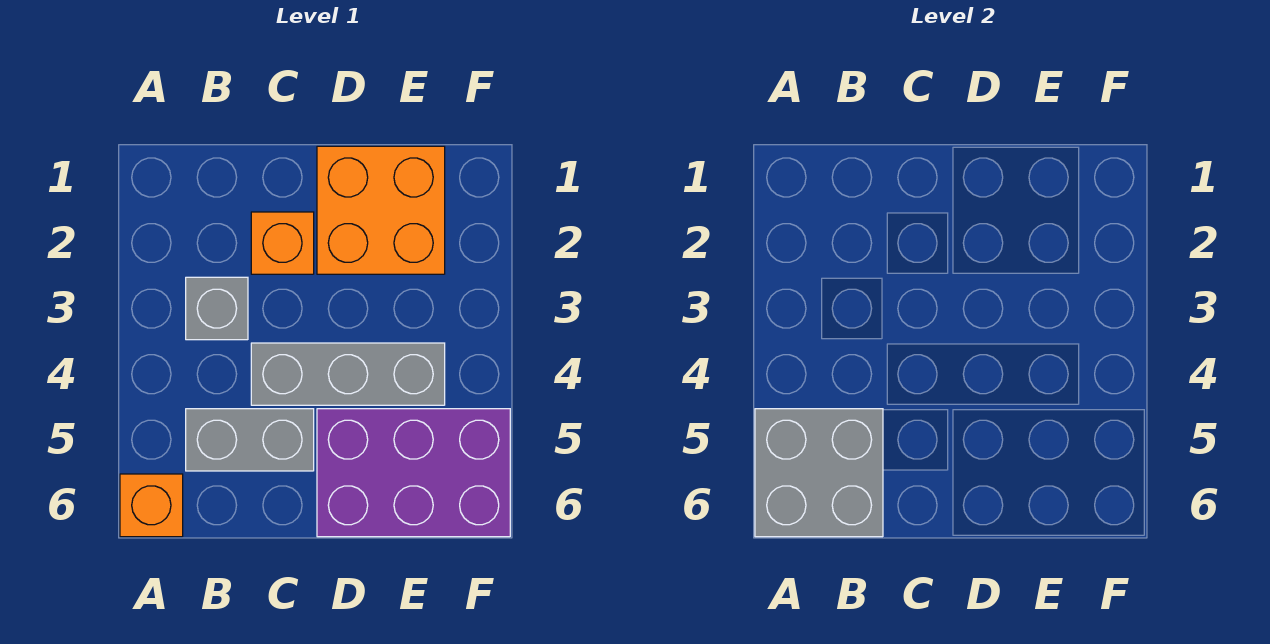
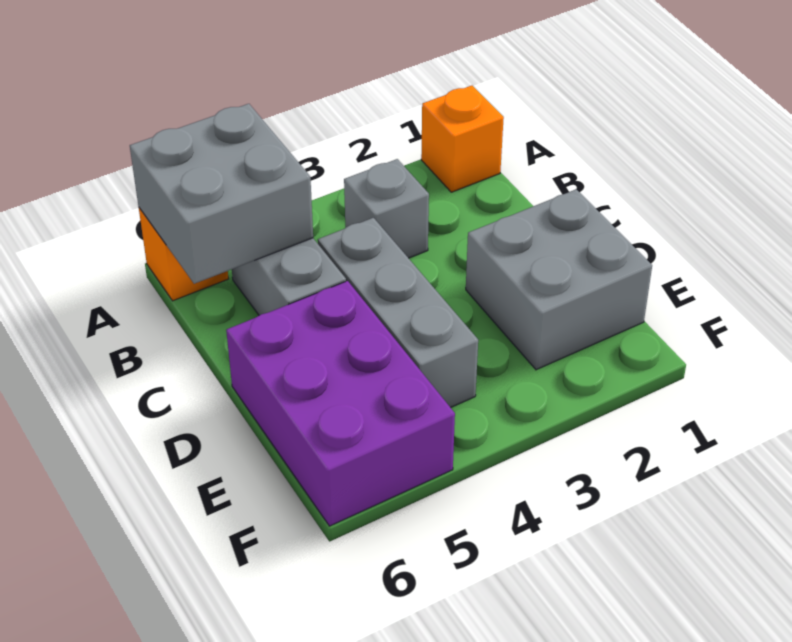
orange 1x1 brick [251,212,314,274] -> orange 1x1 brick moved to [421,86,504,192]
orange 2x2 brick [317,146,445,274] -> grey 2x2 brick [466,189,652,370]

